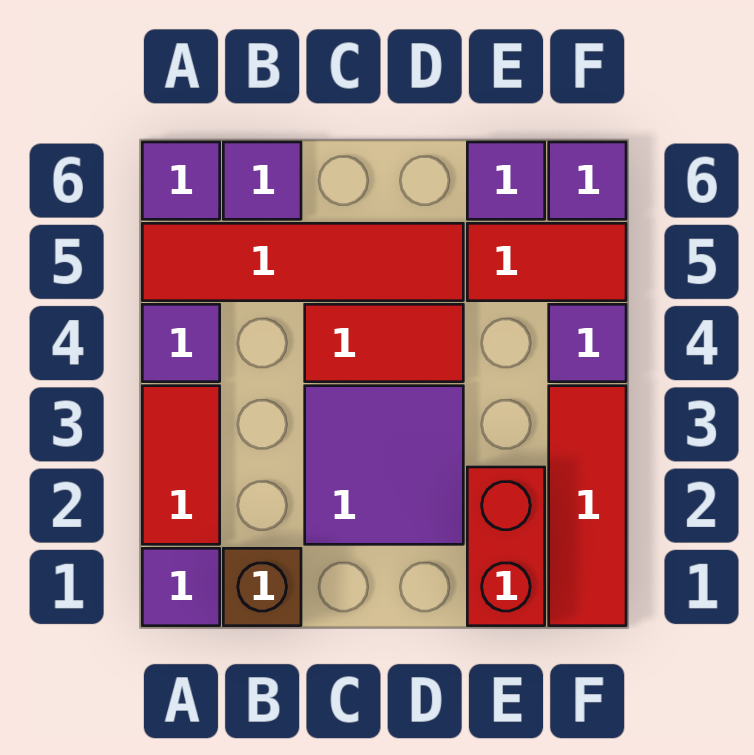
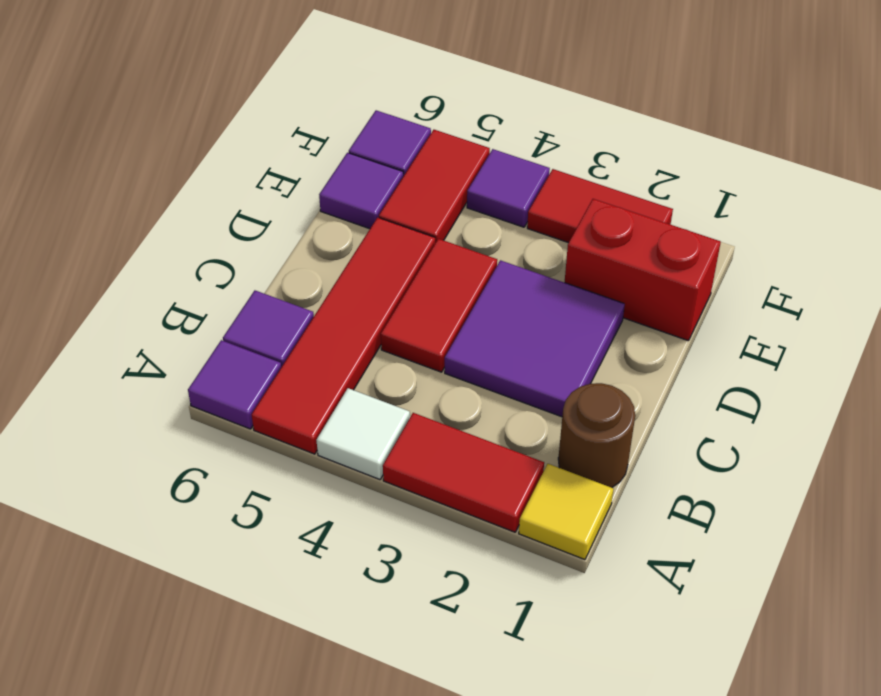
purple 1x1 tile [142,548,220,626] -> yellow 1x1 tile [519,464,613,560]
purple 1x1 tile [142,304,220,382] -> white 1x1 tile [316,388,410,480]
brown 1x1 brick [223,548,301,626] -> brown 1x1 round brick [558,383,635,488]
red 1x3 tile [549,386,626,626] -> red 1x2 tile [527,169,673,243]

